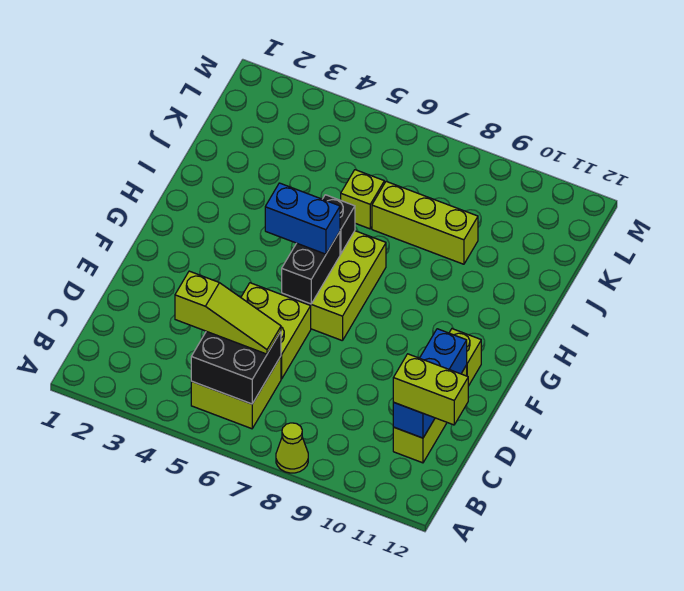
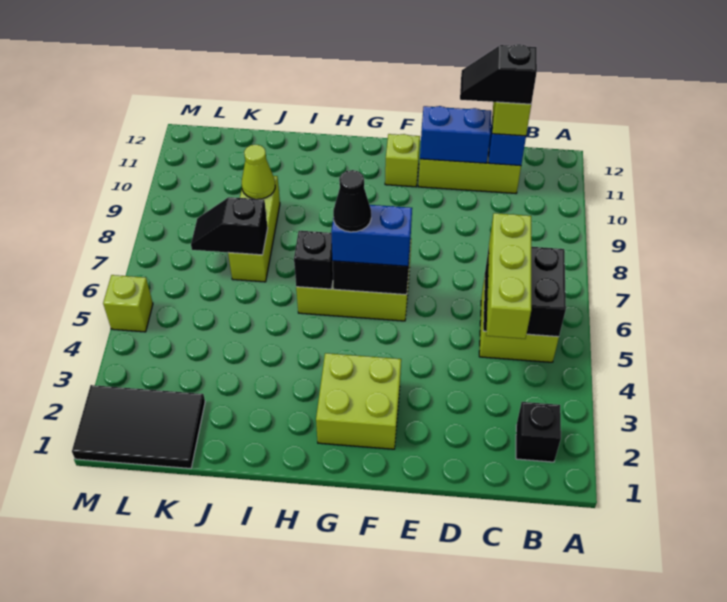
lime 1x1 cone [276,423,308,473] -> lime 1x1 cone moved to [242,145,275,199]
none -> black 1x1 brick [516,402,561,462]
lime 1x3 slope [175,271,281,354] -> lime 1x3 brick [486,213,531,339]
none -> black 1x2 slope [460,44,537,104]
lime 2x2 brick [241,283,311,379] -> lime 2x2 brick moved to [316,353,401,449]
blue 1x2 brick [265,183,340,254] -> blue 1x2 brick turned to [331,205,412,266]
none -> black 1x1 cone [333,170,371,232]
lime 1x1 brick [341,170,384,229] -> lime 1x1 brick moved to [103,275,153,332]
none -> black 1x2 slope [191,197,268,255]
none -> black 2x3 tile [72,385,205,469]

